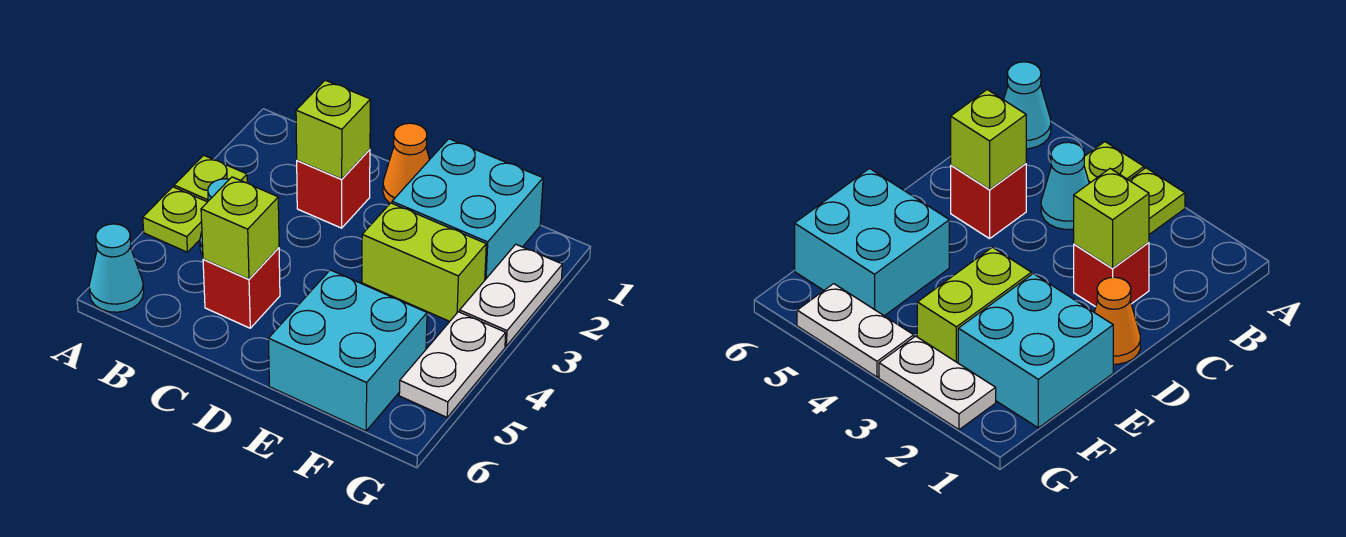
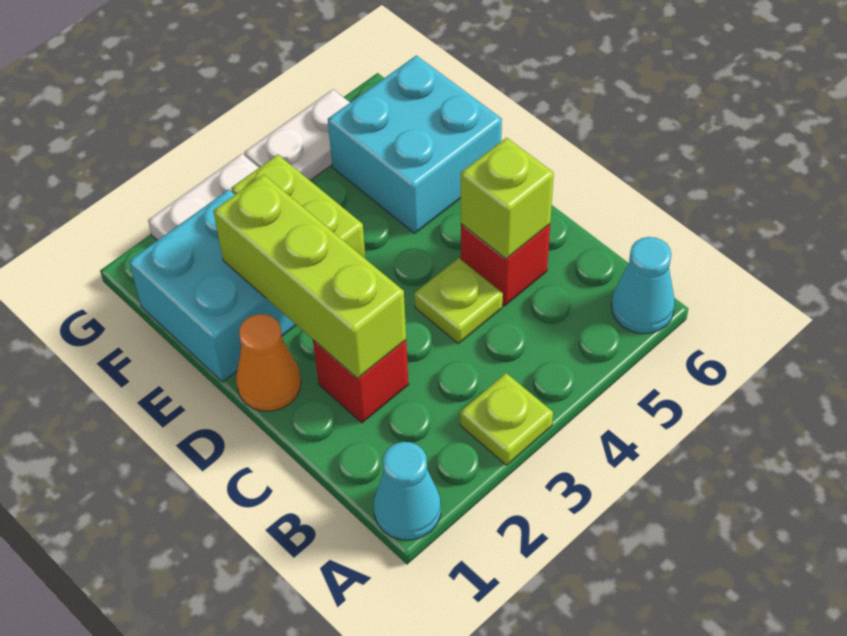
lime 1x1 plate [143,187,207,252] -> lime 1x1 plate moved to [414,258,503,344]
cyan 1x1 cone [1041,142,1089,229] -> cyan 1x1 cone moved to [374,442,441,540]
lime 1x1 brick [296,80,370,179] -> lime 1x3 brick [213,175,406,379]

